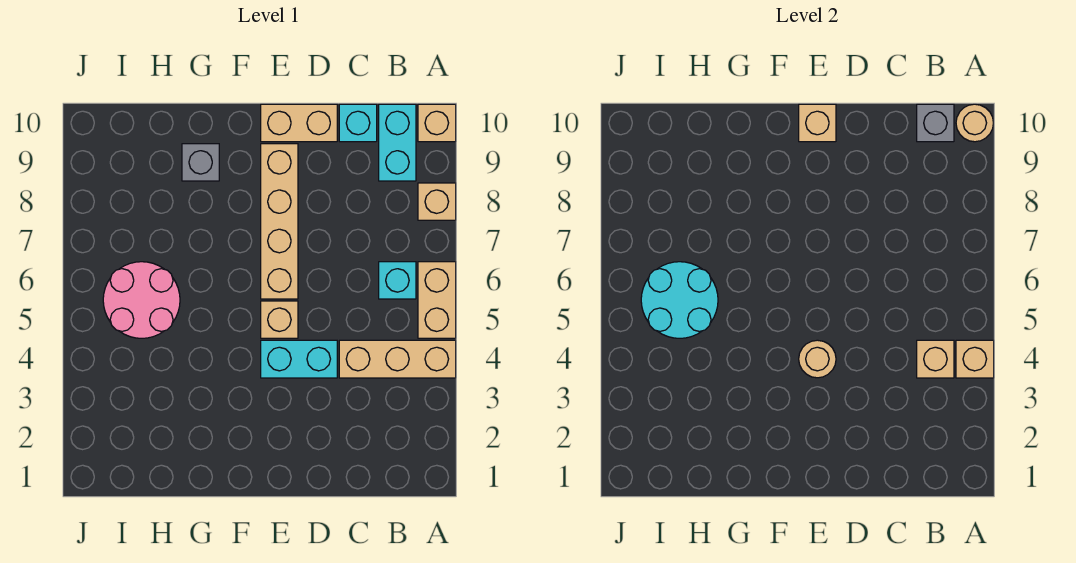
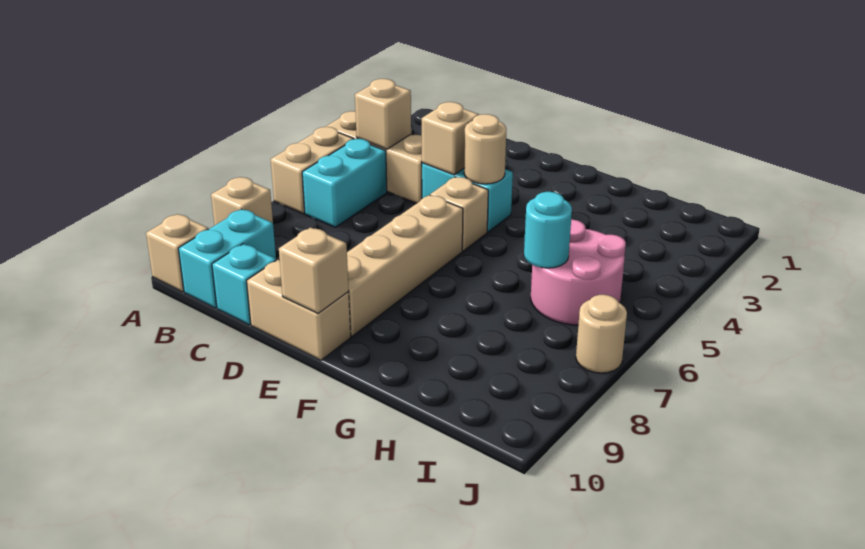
tan 1x1 brick [956,340,994,378] -> tan 1x1 brick moved to [422,102,479,175]
tan 1x1 round brick [956,104,993,142] -> tan 1x1 round brick moved to [576,295,627,373]
cyan 1x1 brick [379,262,416,299] -> cyan 1x2 brick [302,139,387,227]
grey 1x1 brick [917,104,954,142] -> none
grey 1x1 brick [182,144,219,181] -> none
cyan 2x2 round brick [641,262,718,338] -> cyan 1x1 round brick [524,192,572,268]

